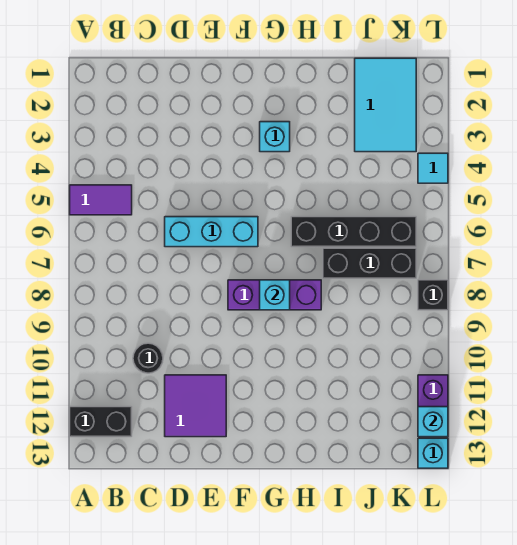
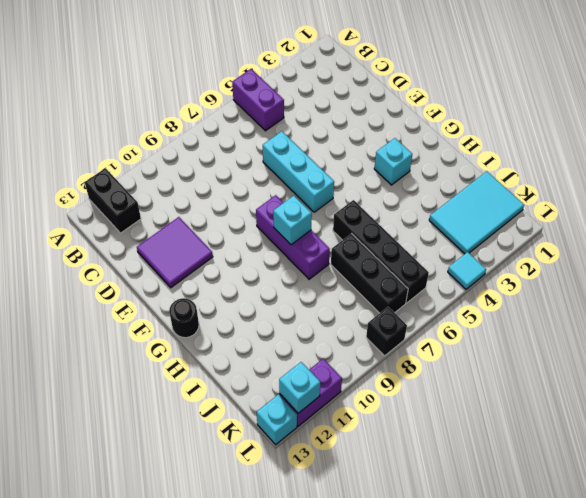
purple 1x2 tile [70,185,132,215] -> purple 1x2 brick [232,69,284,131]
black 1x1 round brick [133,343,163,373] -> black 1x1 round brick moved to [169,298,199,338]

